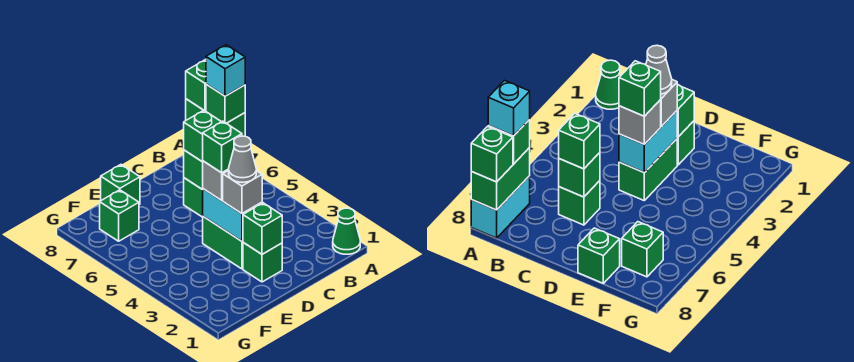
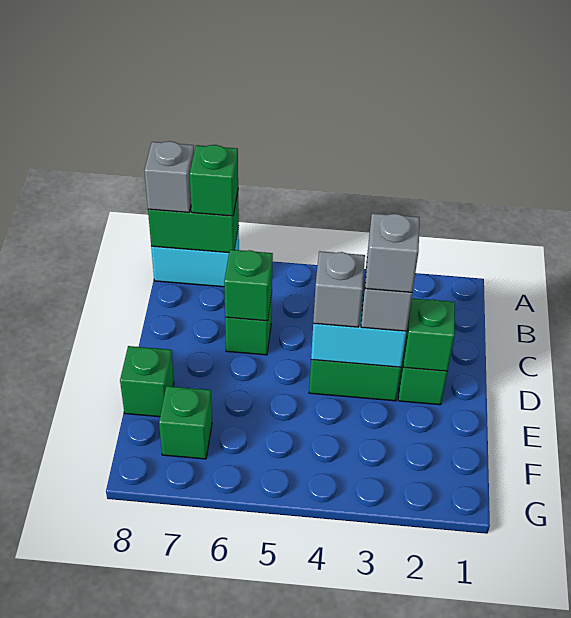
green 1x1 cone [333,208,360,254] -> none
cyan 1x1 brick [206,45,245,96] -> none
green 1x1 brick [186,59,206,111] -> grey 1x1 brick [144,141,194,212]
green 1x1 brick [184,110,221,162] -> none
grey 1x1 cone [229,136,256,182] -> grey 1x1 brick [365,213,420,292]
green 1x1 brick [203,121,242,173] -> none

